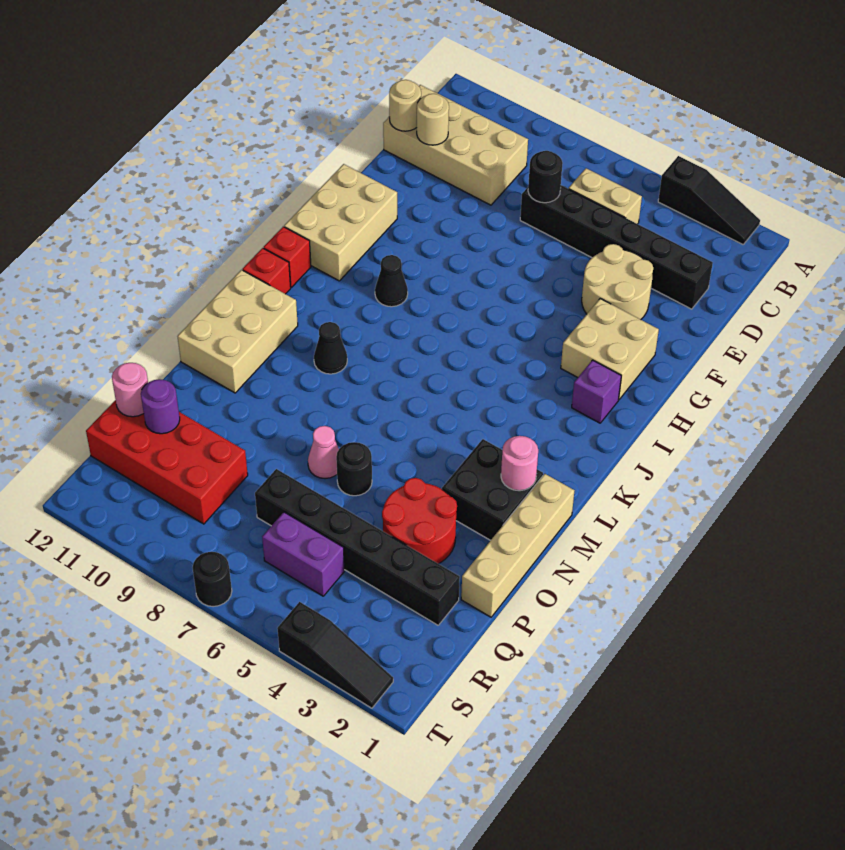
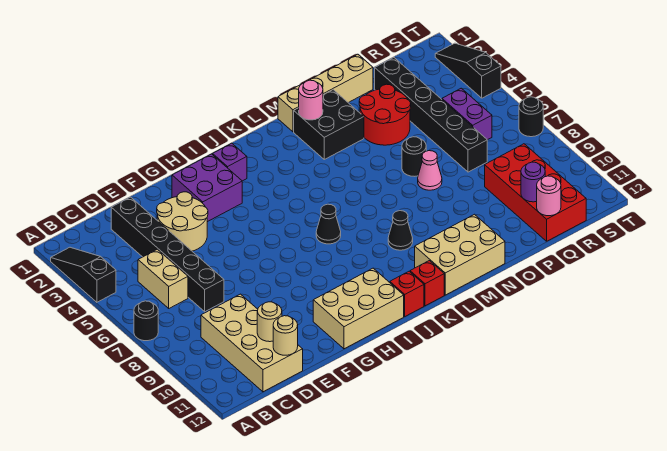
black 1x1 round brick [528,151,562,203] -> black 1x1 round brick moved to [134,301,158,341]
tan 2x2 brick [561,299,659,400] -> purple 2x2 brick [172,154,242,222]
black 1x1 cone [375,255,408,307] -> black 1x1 cone moved to [316,204,341,244]

